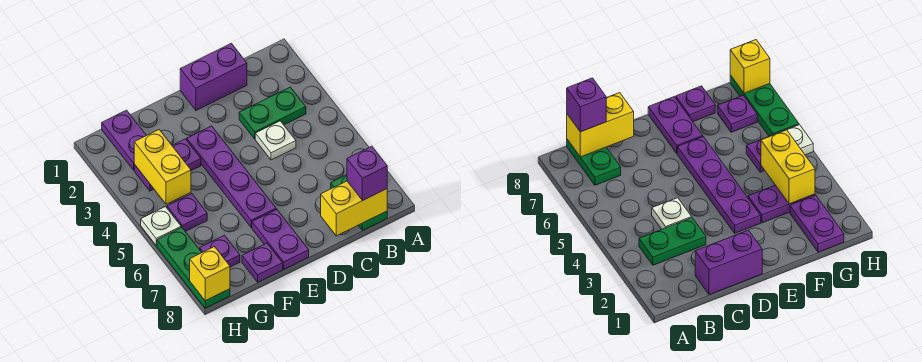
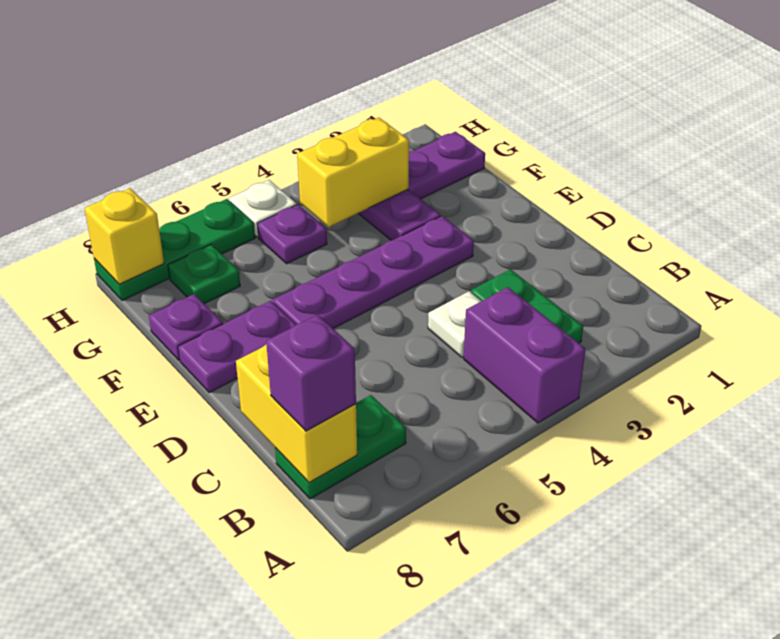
purple 1x2 brick [180,43,247,110] -> purple 1x2 brick moved to [464,287,585,423]
purple 1x1 plate [200,235,240,267] -> green 1x1 plate [168,245,240,304]

